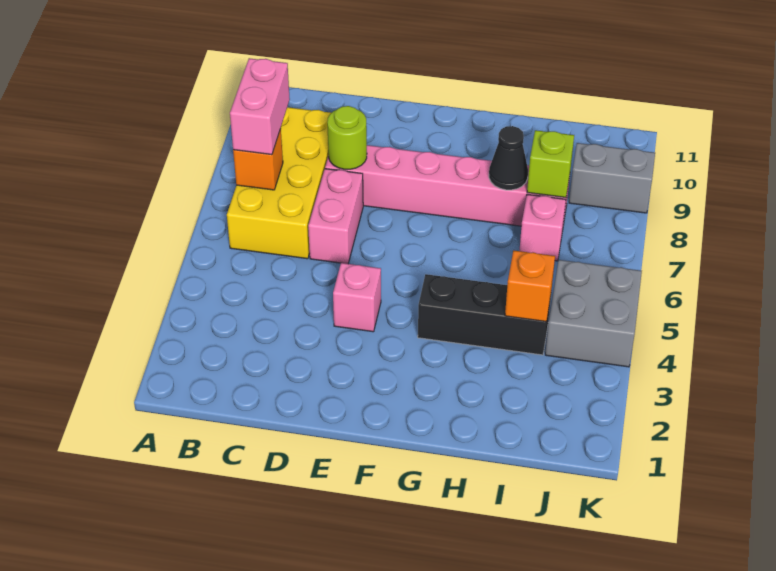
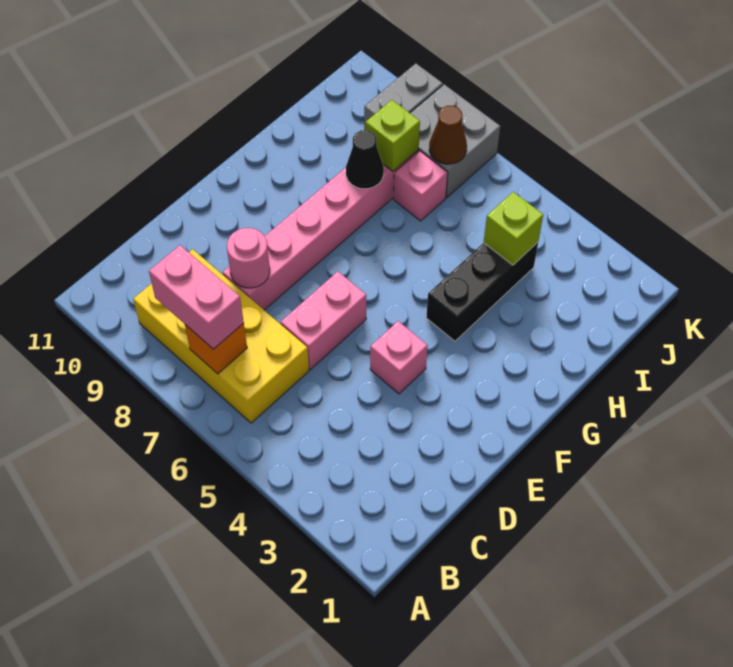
pink 1x2 brick [308,169,363,264] -> pink 1x2 brick turned to [281,272,366,369]
lime 1x1 round brick [327,106,367,169] -> pink 1x1 round brick [227,228,270,288]
orange 1x1 brick [505,251,555,322] -> lime 1x1 brick [484,192,543,265]
grey 2x2 brick [545,260,642,367] -> grey 2x2 brick moved to [410,84,500,198]
none -> brown 1x1 cone [429,106,467,164]

